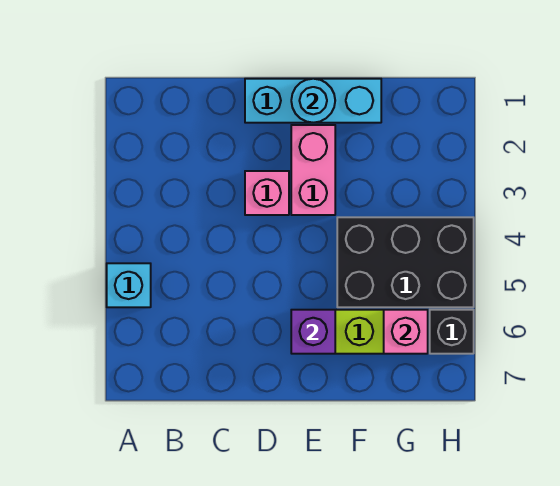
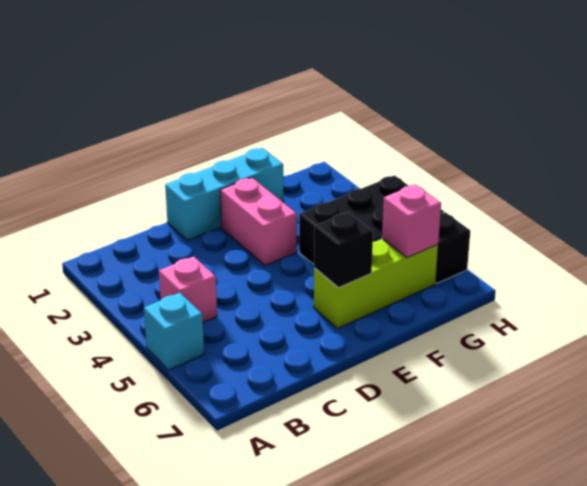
pink 1x1 brick [245,171,289,215] -> pink 1x1 brick moved to [159,256,217,322]
cyan 1x1 round brick [291,79,335,123] -> none
purple 1x1 brick [291,310,335,354] -> black 1x1 brick [314,212,373,287]

